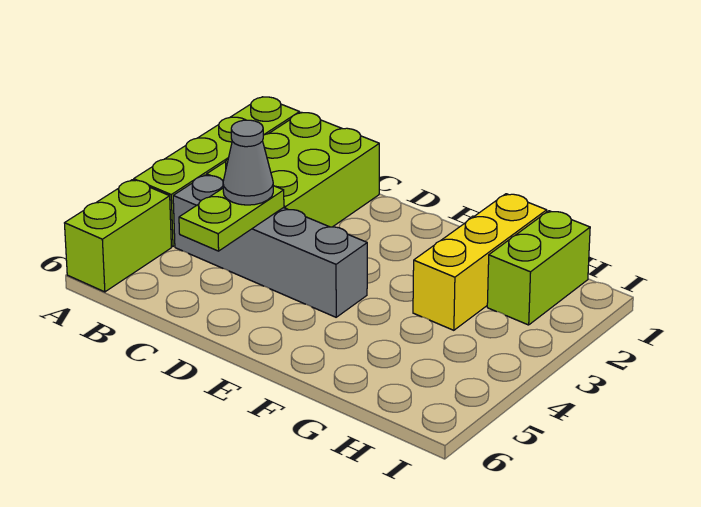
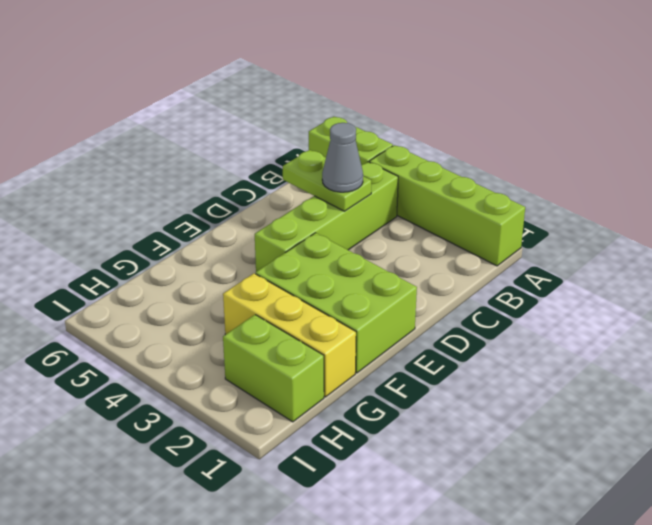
lime 2x3 brick [207,112,379,227] -> lime 2x3 brick moved to [256,233,417,373]
grey 1x4 brick [173,175,367,317] -> lime 1x4 brick [255,162,398,272]

